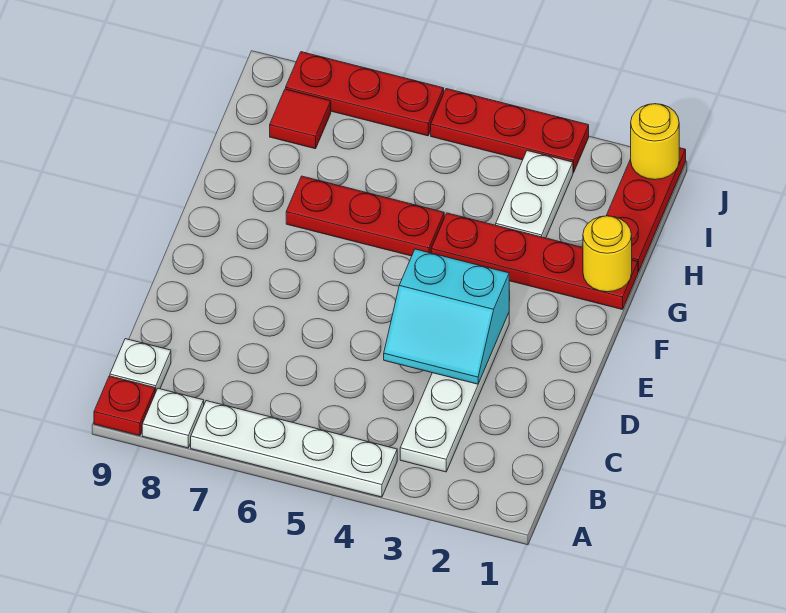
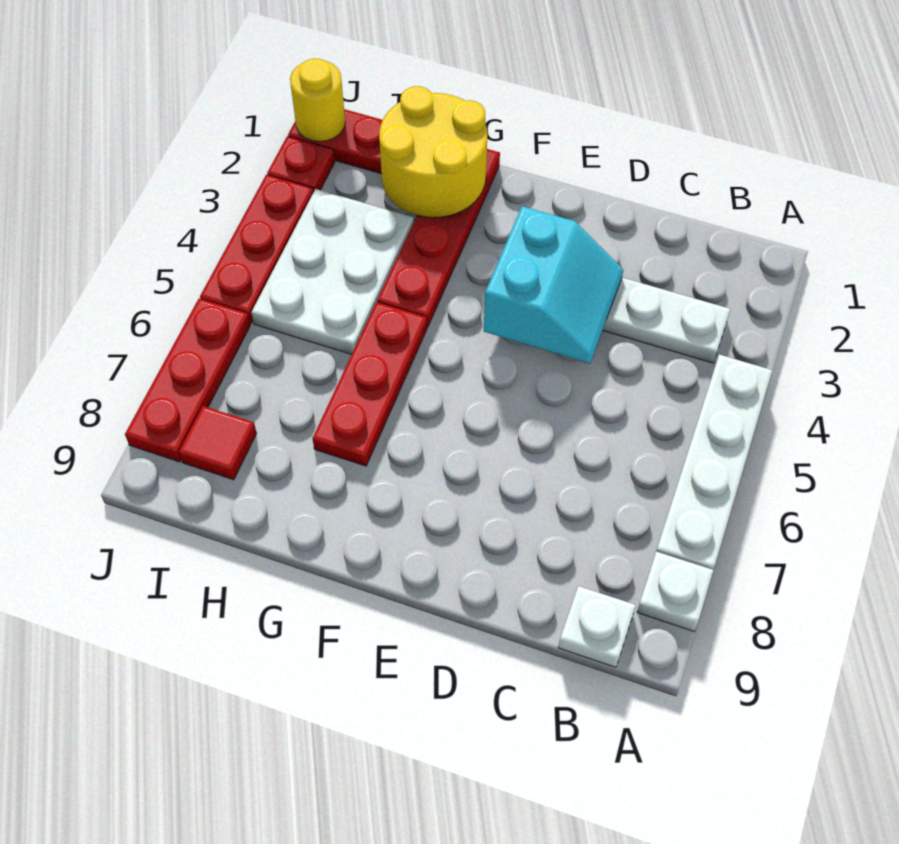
red 1x1 plate [94,376,155,436] -> red 1x1 plate moved to [267,136,335,192]
yellow 1x1 round brick [583,216,632,292] -> yellow 2x2 round brick [379,86,487,218]
white 1x2 plate [496,151,573,238] -> white 2x3 plate [251,189,414,354]

